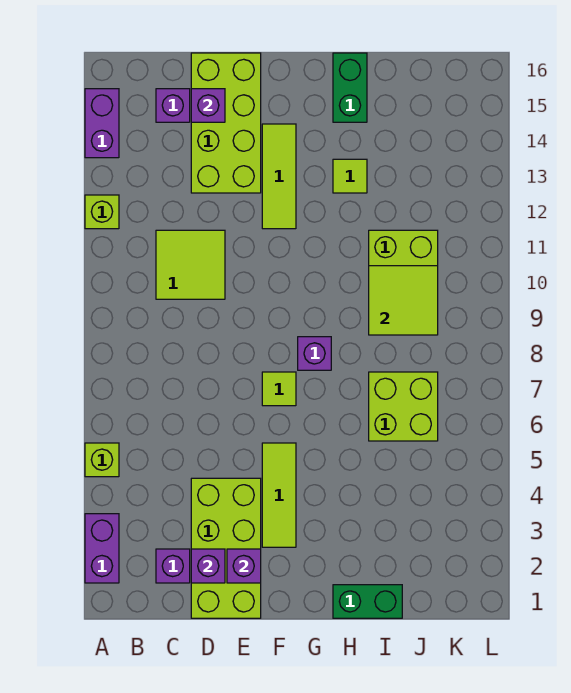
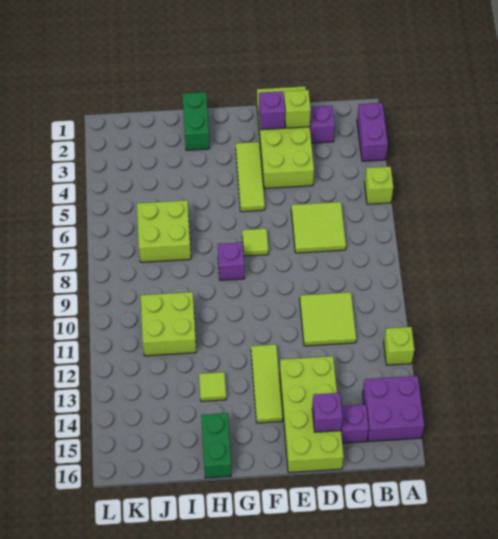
purple 1x2 brick [85,89,119,158] -> purple 2x2 brick [363,376,424,442]
purple 1x1 brick [191,549,225,583] -> lime 1x1 brick [284,90,311,128]
green 1x2 brick [333,585,402,618] -> green 1x2 brick turned to [183,92,210,150]
lime 2x2 tile [369,266,438,335] -> lime 2x2 tile moved to [291,202,346,253]

